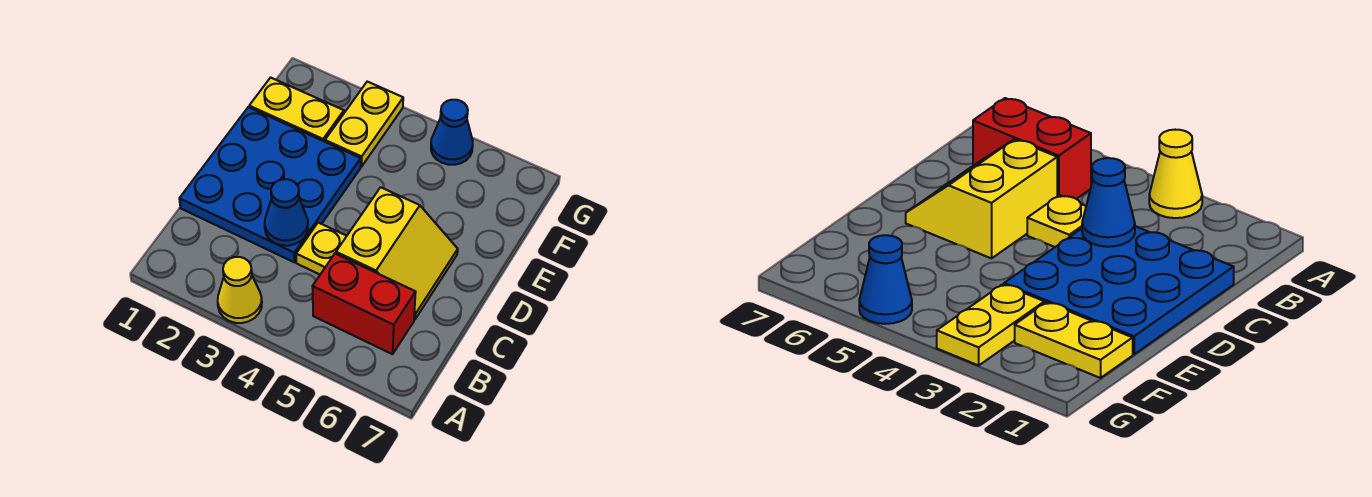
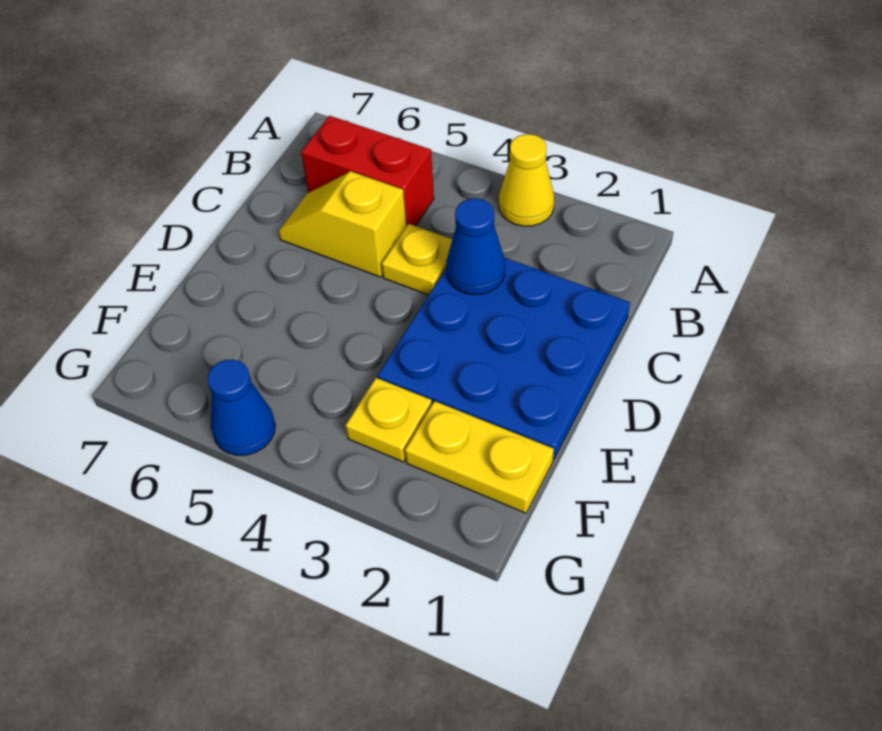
yellow 2x2 slope [336,187,458,320] -> yellow 1x2 slope [279,171,406,277]
yellow 1x2 plate [325,82,403,167] -> yellow 1x1 plate [346,378,432,462]

